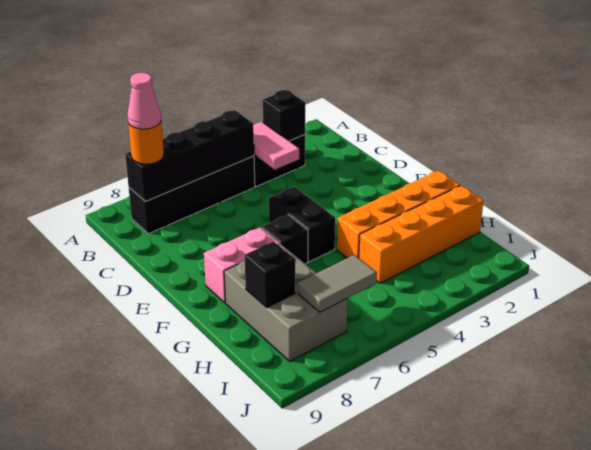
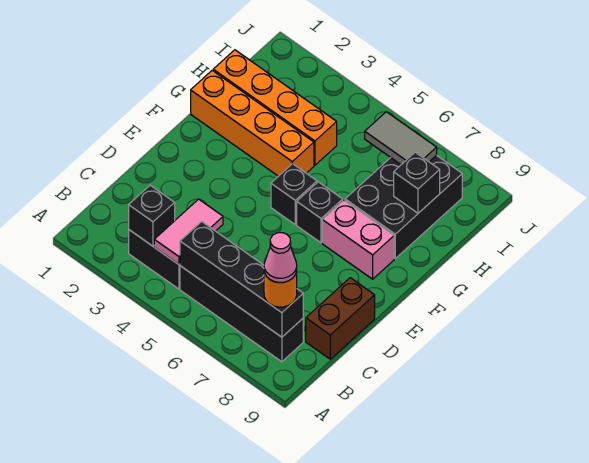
none -> brown 1x2 brick [306,278,375,359]
black 1x2 brick [269,187,335,262] -> black 1x1 brick [271,164,317,225]
grey 2x3 brick [224,244,348,361] -> black 2x3 brick [345,155,462,258]

